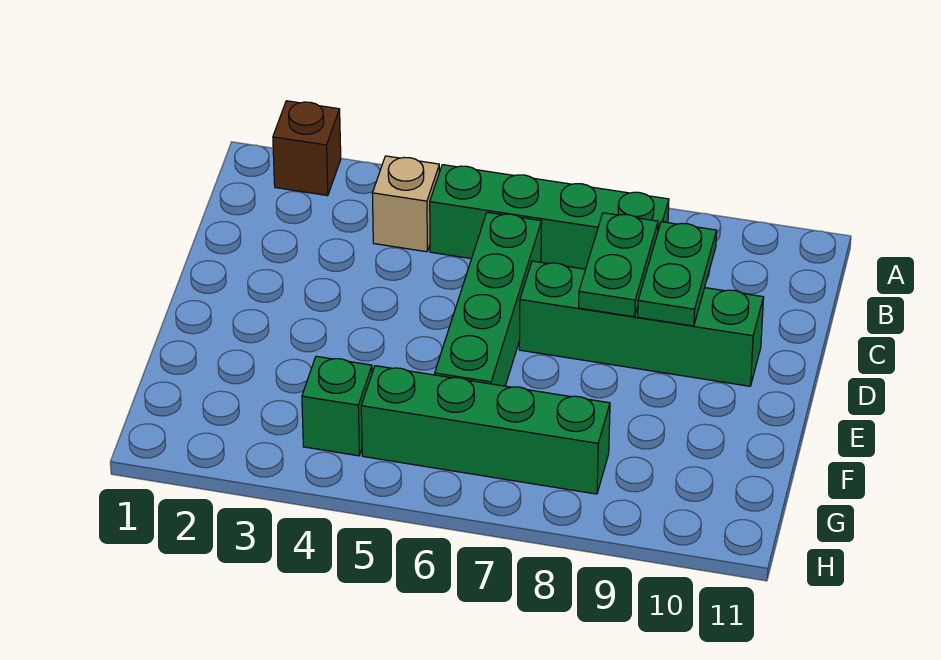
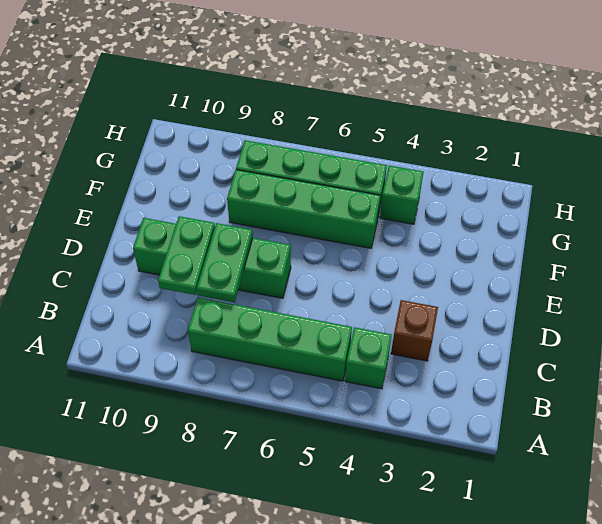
brown 1x1 brick [273,101,341,196] -> brown 1x1 brick moved to [391,300,438,361]
tan 1x1 brick [372,156,440,252] -> green 1x1 brick [345,327,392,389]
green 1x4 brick [435,212,542,386] -> green 1x4 brick turned to [227,170,380,248]

